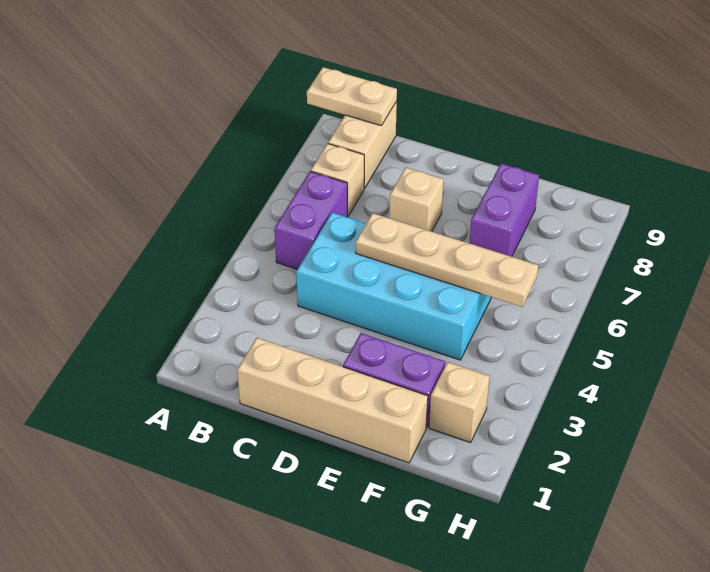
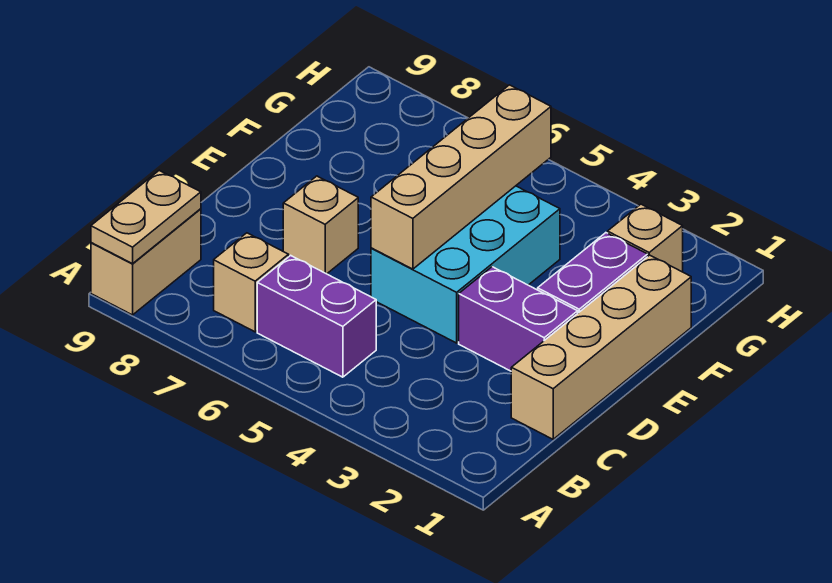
tan 1x2 brick [328,102,397,188] -> tan 1x2 brick turned to [91,209,201,315]
cyan 2x4 brick [296,213,491,360] -> cyan 2x3 brick [371,186,560,343]
tan 1x4 plate [356,213,538,307] -> tan 1x4 brick [371,85,551,269]
purple 1x2 brick [469,164,539,257] -> purple 1x2 brick moved to [459,267,578,371]

